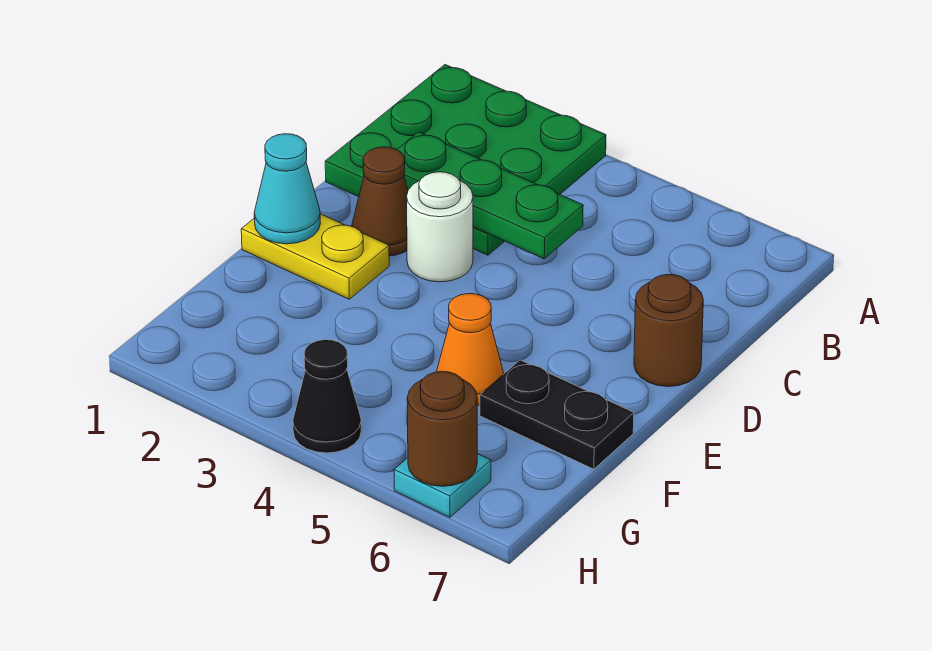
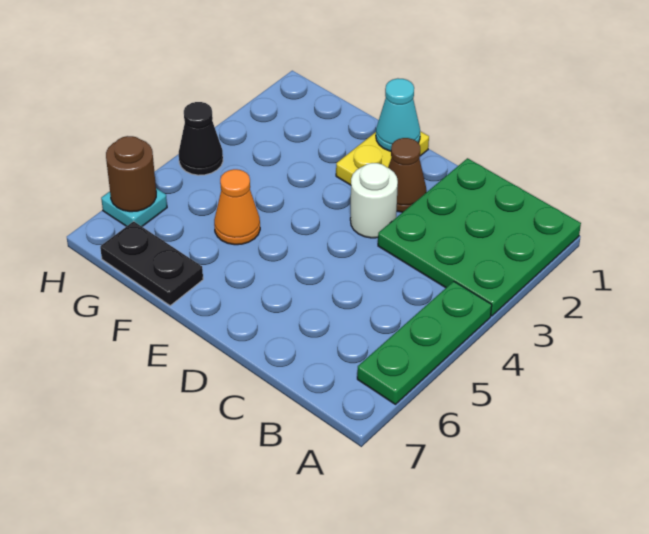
green 1x3 plate [397,132,583,259] -> green 1x3 plate moved to [357,281,492,404]
brown 1x1 round brick [634,274,703,387] -> none
black 1x2 plate [480,360,634,469] -> black 1x2 plate turned to [100,221,203,306]

